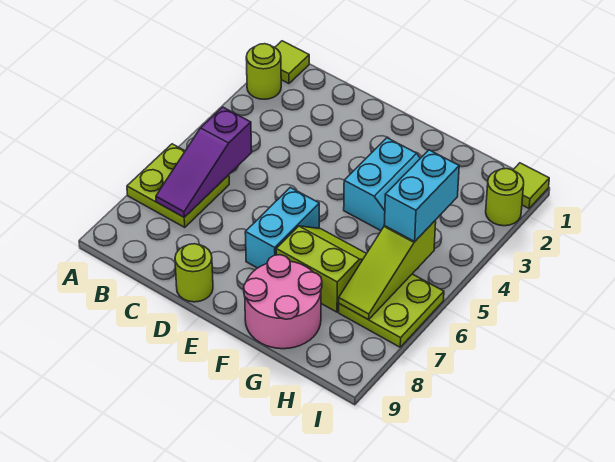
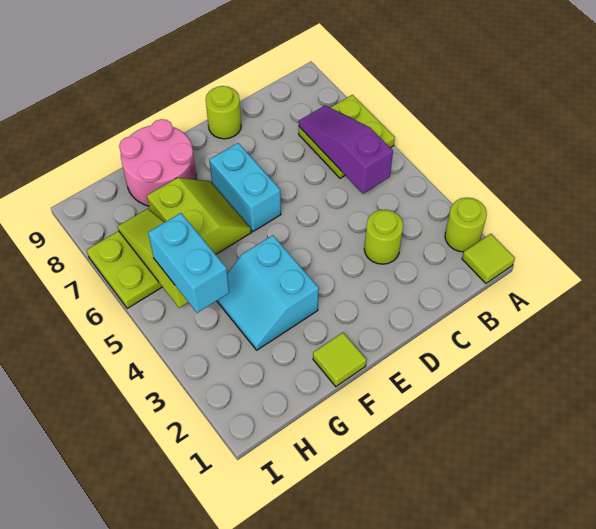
lime 2x2 slope [276,226,366,312] -> lime 2x2 slope turned to [147,178,251,254]
lime 1x1 tile [513,163,549,208] -> lime 1x1 tile moved to [313,333,366,386]
lime 1x1 round brick [486,168,524,226] -> lime 1x1 round brick moved to [364,210,403,264]

